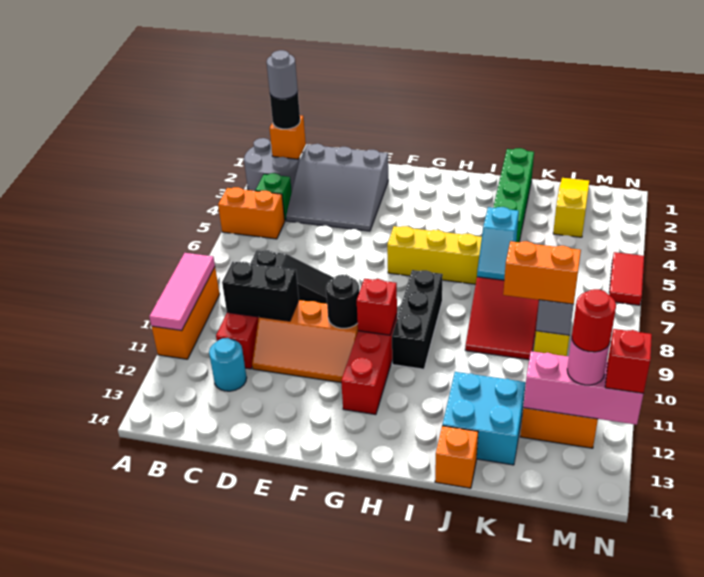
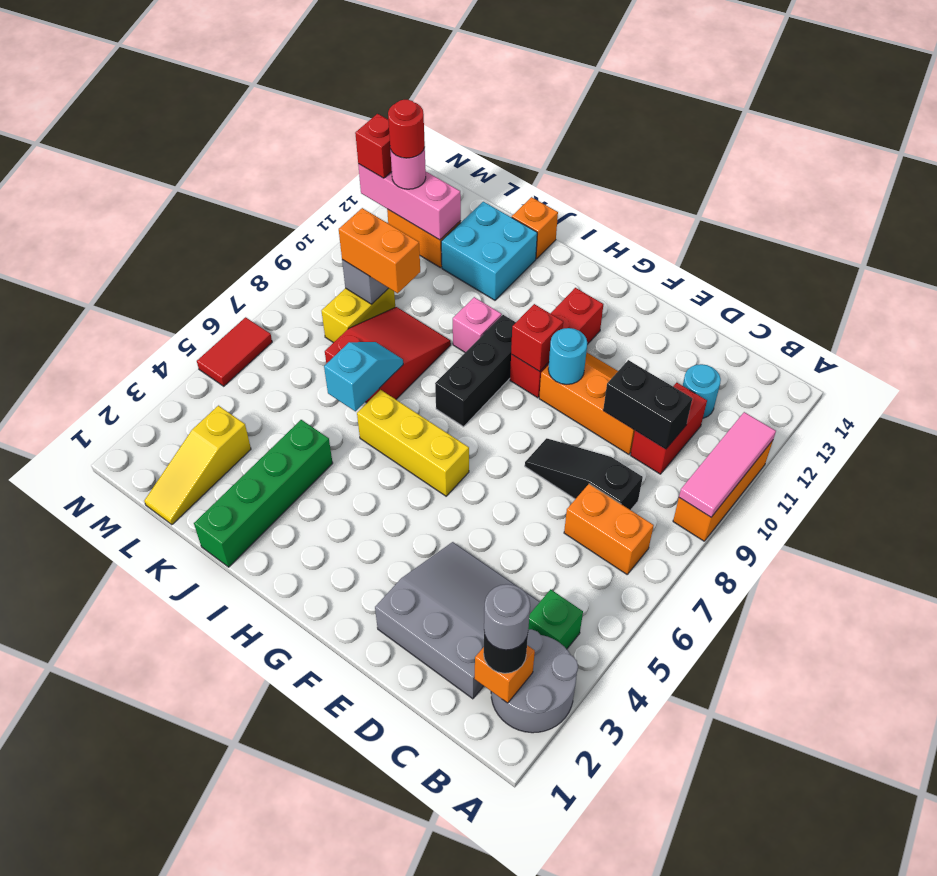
orange 1x2 brick [218,187,285,239] -> orange 1x2 brick moved to [564,484,654,574]
black 1x1 round brick [326,275,359,328] -> cyan 1x1 round brick [548,328,587,384]
none -> pink 1x1 brick [453,297,502,352]

